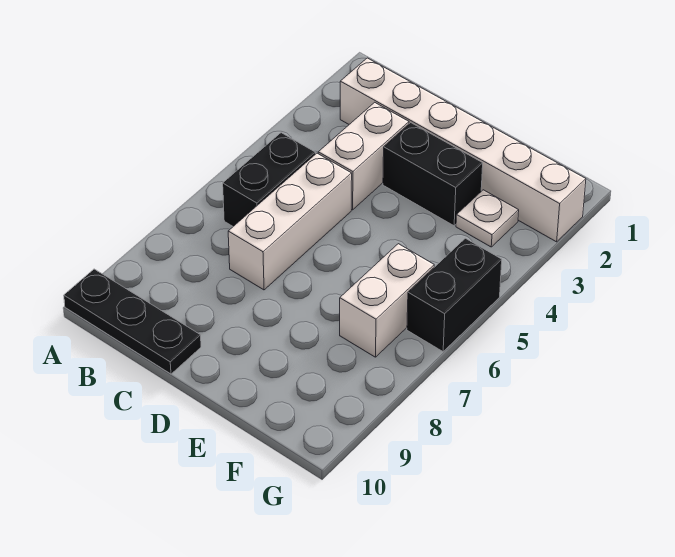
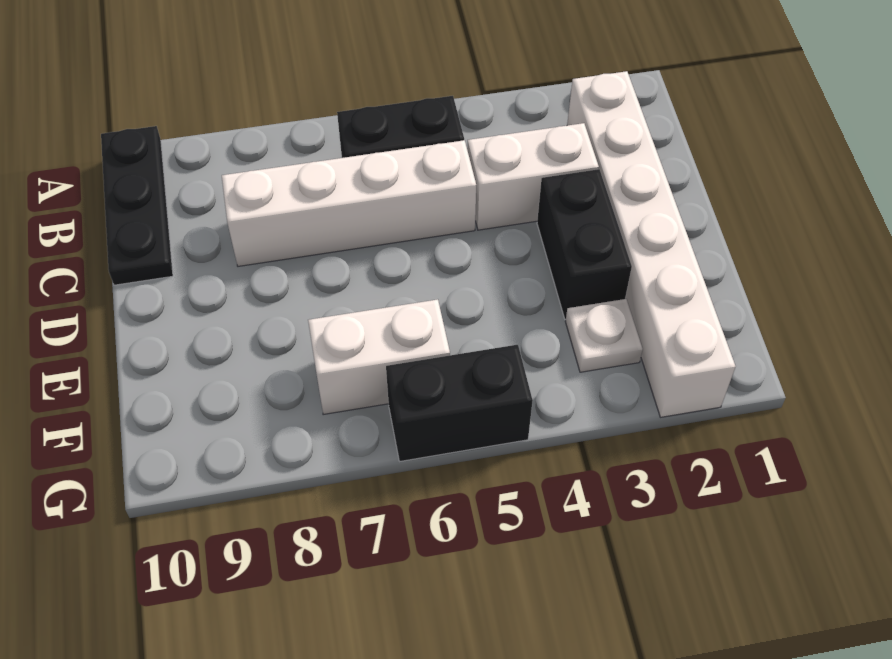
white 1x3 brick [228,153,352,290] -> white 1x4 brick [222,140,476,266]

